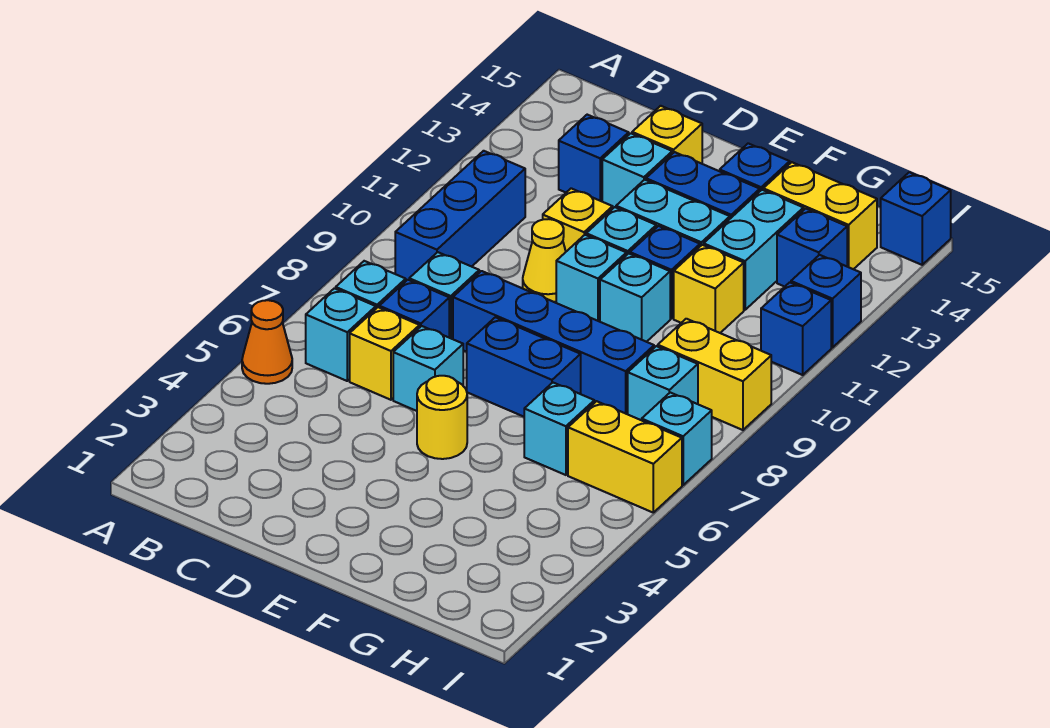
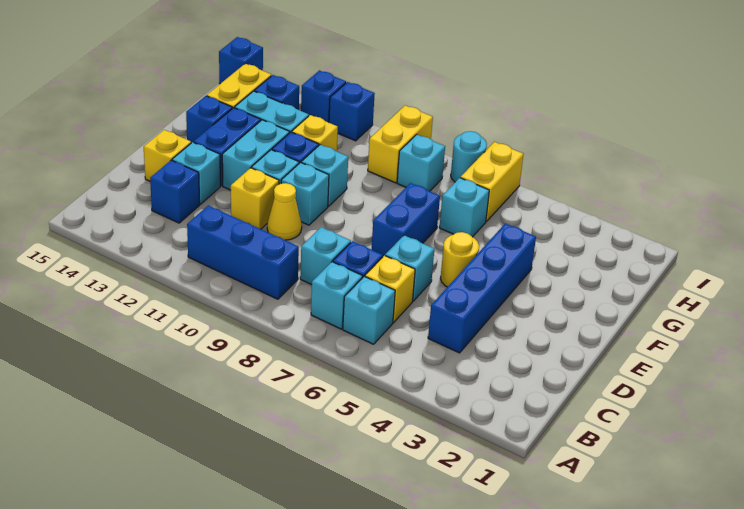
orange 1x1 cone [242,300,292,384] -> none
blue 1x4 brick [453,271,654,414] -> blue 1x4 brick moved to [428,223,536,353]
cyan 1x1 brick [642,393,712,485] -> cyan 1x1 round brick [451,131,487,182]

